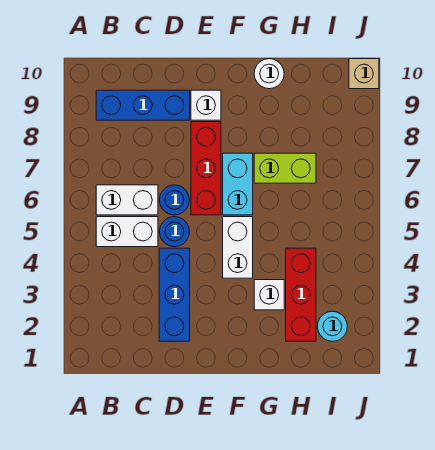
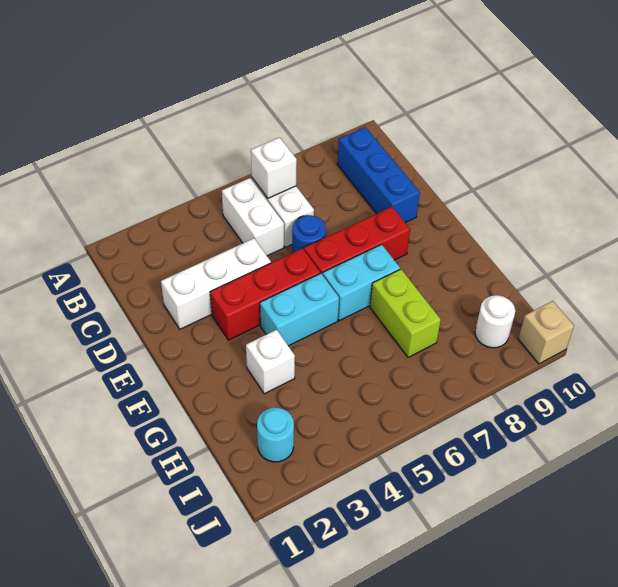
blue 1x3 brick [159,248,190,341] -> white 1x3 brick [161,238,271,329]
blue 1x1 round brick [159,217,189,247] -> none
white 1x1 brick [191,90,221,120] -> white 1x1 brick moved to [251,137,297,198]
white 1x2 brick [223,217,253,278] -> cyan 1x2 brick [260,273,339,346]
white 1x1 round brick [254,59,284,89] -> white 1x1 round brick moved to [475,295,515,348]
red 1x3 brick [286,248,316,341] -> red 1x3 brick moved to [210,249,320,340]

